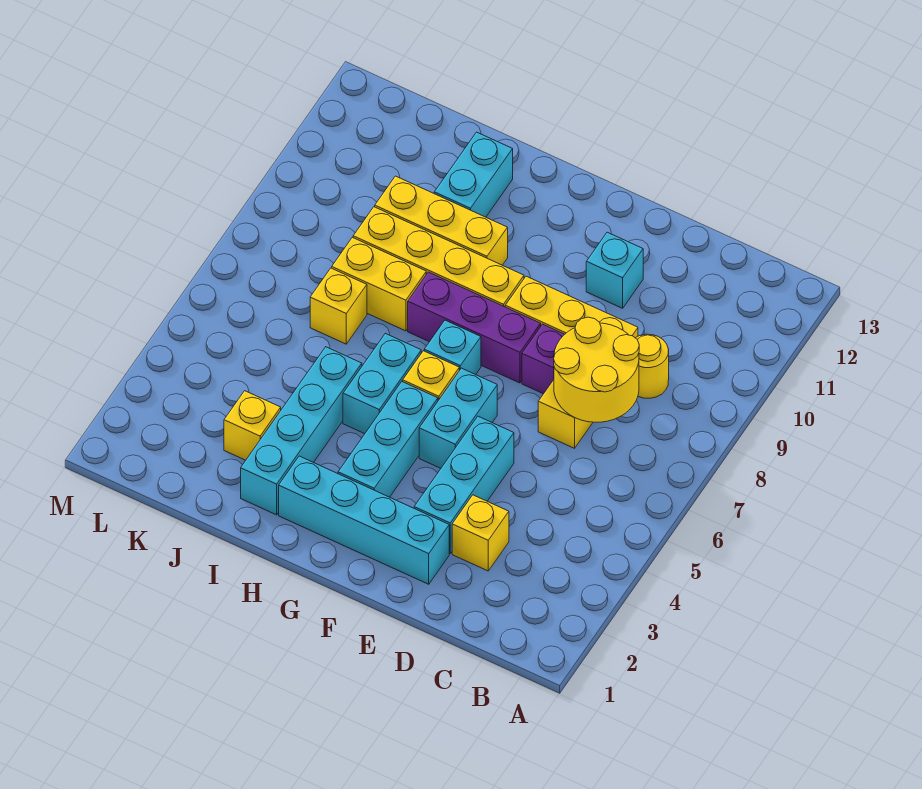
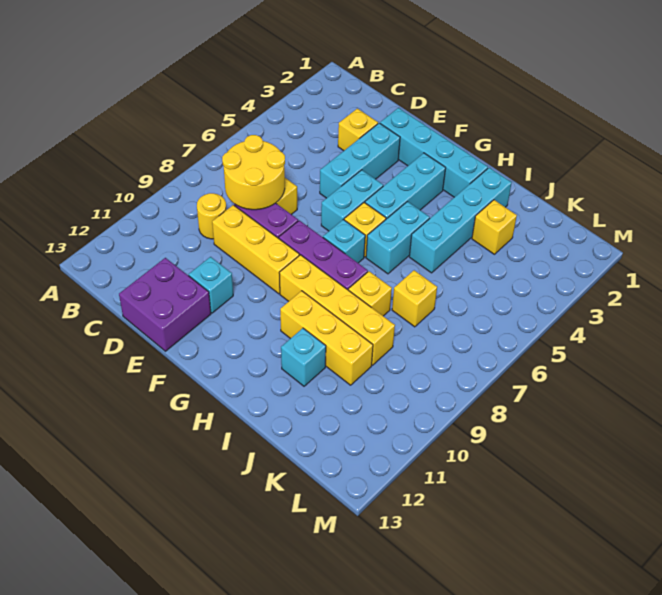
none -> purple 2x2 brick [119,258,211,351]
yellow 1x2 brick [332,237,426,331] -> yellow 1x1 brick [348,271,392,316]
cyan 1x2 brick [434,132,513,217] -> cyan 1x1 brick [281,328,326,386]

